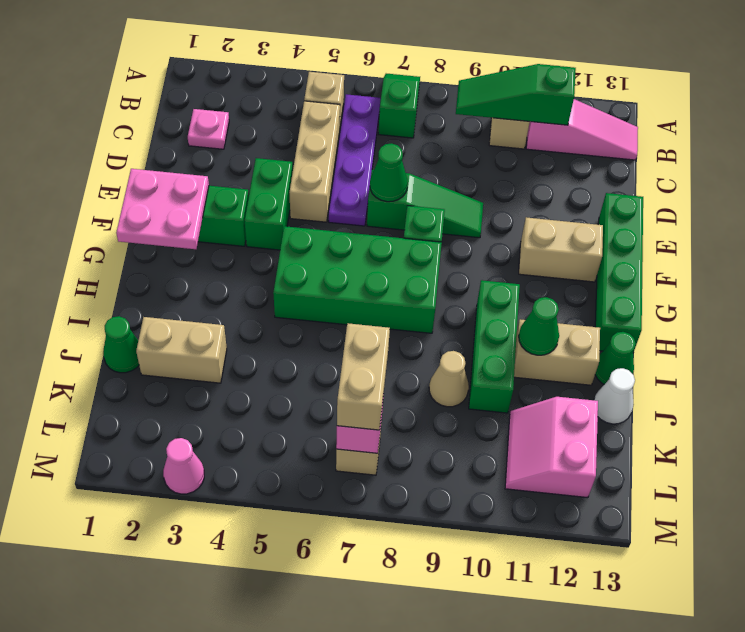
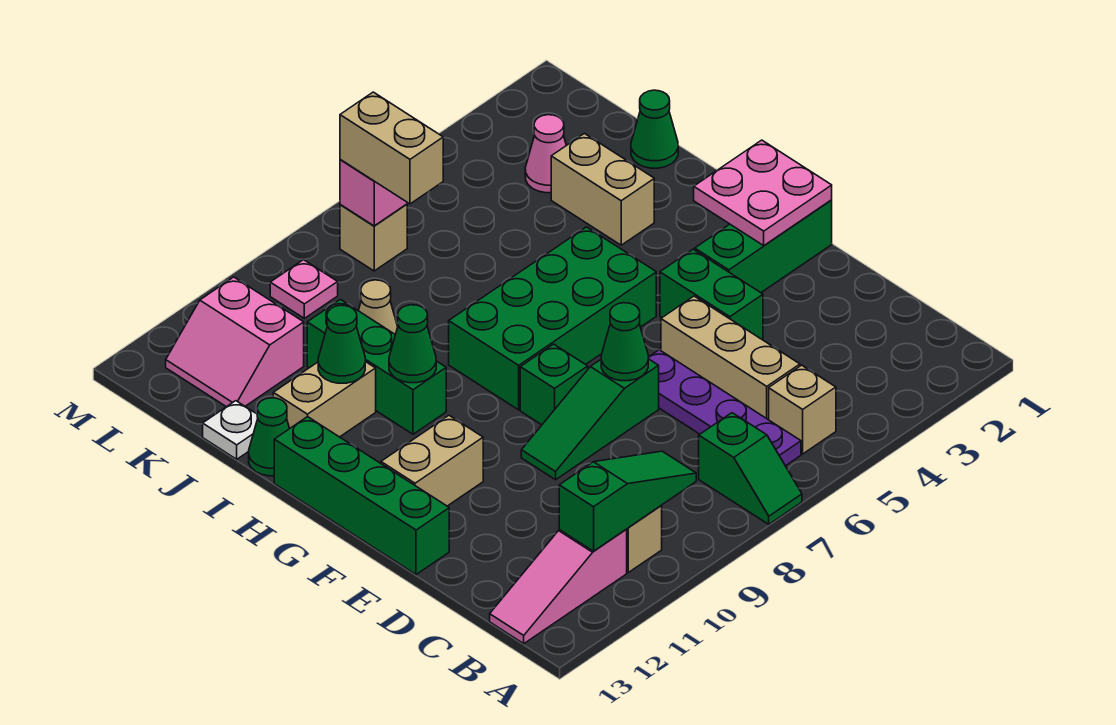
pink 1x1 plate [188,109,229,149] -> pink 1x1 plate moved to [270,260,338,318]
none -> green 1x1 cone [389,305,436,383]
tan 1x2 brick [136,317,227,383] -> tan 1x2 brick turned to [551,134,654,245]
white 1x1 cone [594,368,635,424] -> white 1x1 plate [203,401,258,459]
pink 2x2 slope [505,397,598,498] -> pink 2x2 slope turned to [166,277,304,407]
pink 1x1 cone [163,438,204,494] -> pink 1x1 cone moved to [525,115,566,193]

